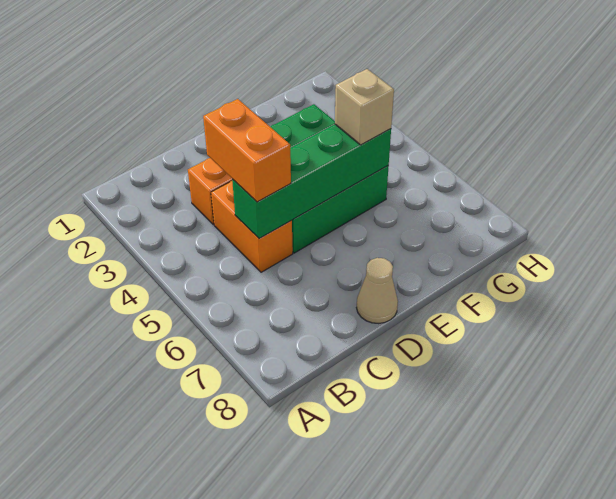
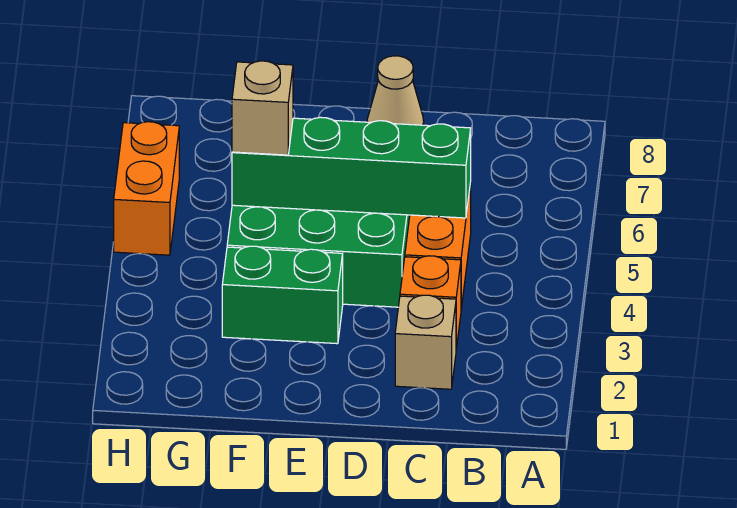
none -> tan 1x1 brick [395,295,456,389]
orange 1x2 brick [203,99,291,202] -> orange 1x2 brick moved to [114,122,179,255]

